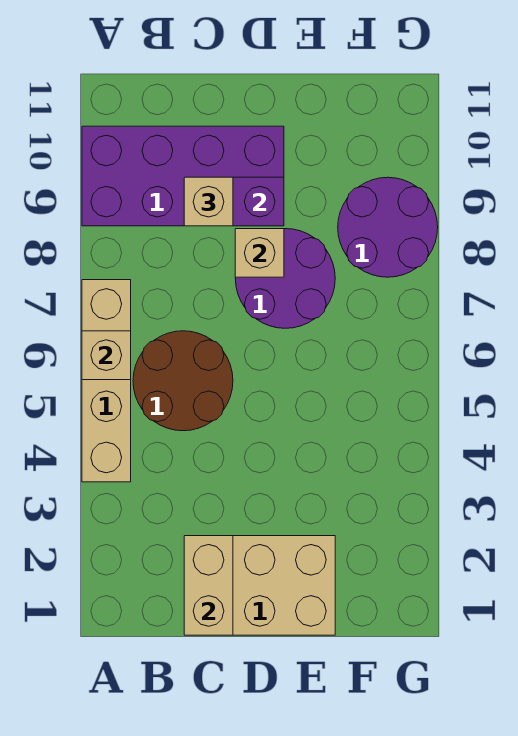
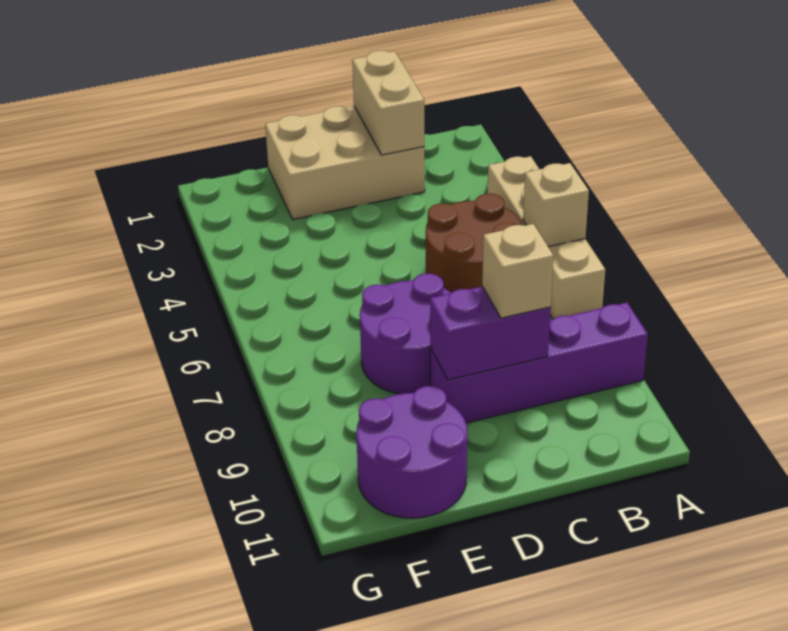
purple 2x4 brick [82,126,284,226] -> purple 1x4 brick [430,303,648,423]
tan 1x1 brick [235,229,284,277] -> none
purple 2x2 round brick [338,177,438,277] -> purple 2x2 round brick moved to [356,386,467,518]

